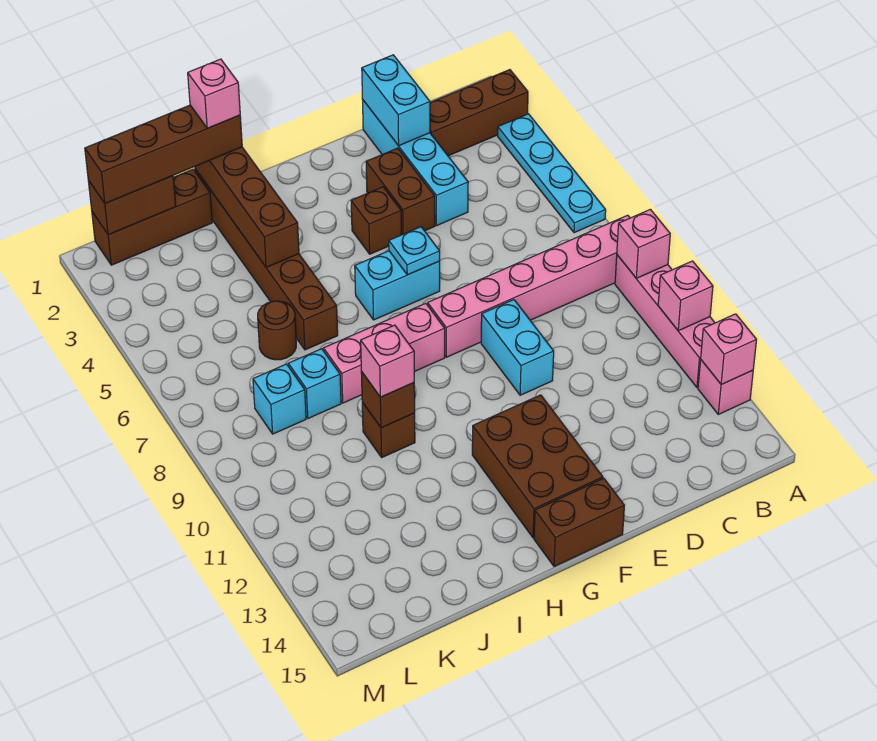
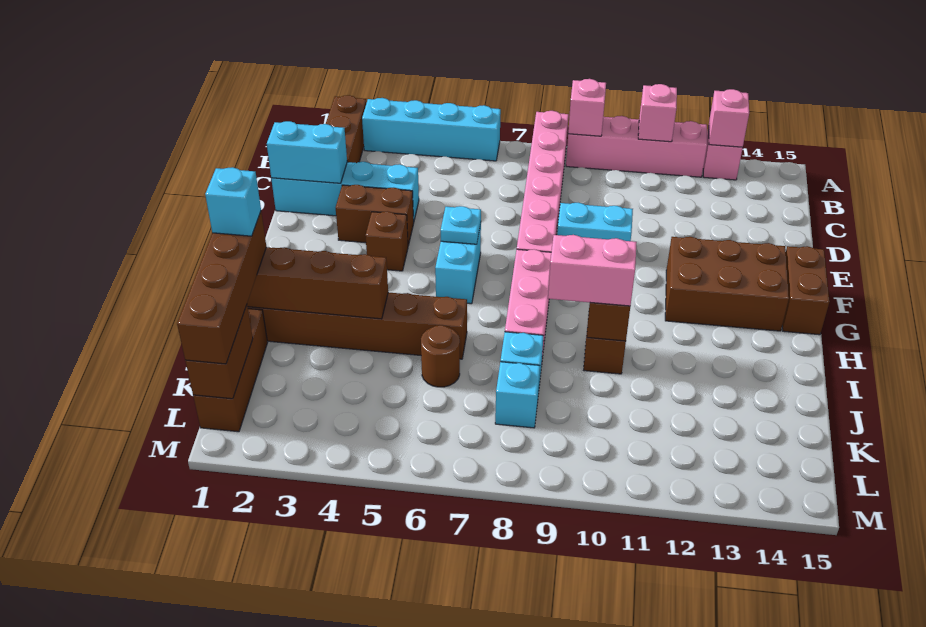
cyan 1x4 plate [498,114,606,233] -> cyan 1x4 brick [362,98,501,161]
pink 1x1 brick [188,59,240,128] -> cyan 1x1 brick [205,167,261,236]
pink 1x1 brick [361,325,414,397] -> pink 1x2 brick [548,235,637,306]

